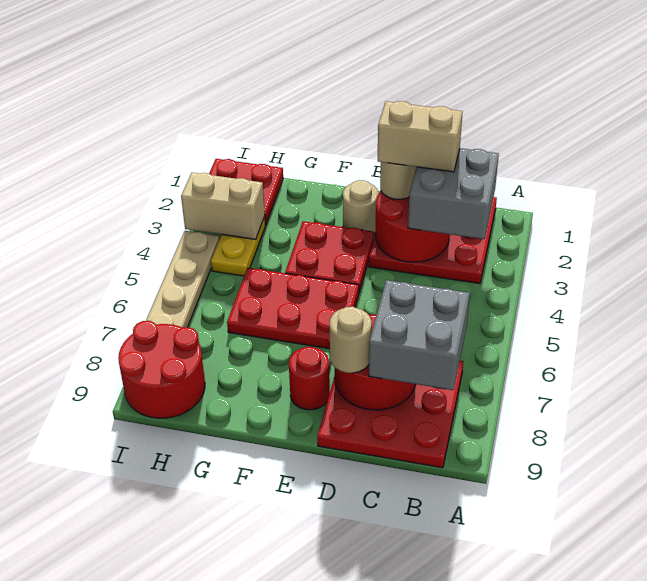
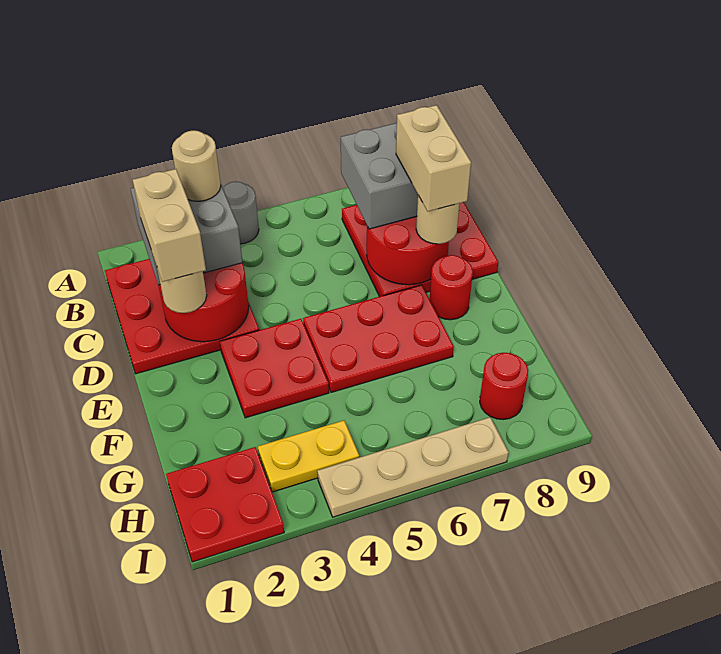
none -> grey 1x1 round brick [222,182,259,244]
tan 1x1 round brick [343,180,379,234] -> tan 1x1 round brick moved to [172,130,221,201]
red 2x3 plate [227,268,359,349] -> red 2x3 plate turned to [303,285,454,392]
tan 1x2 brick [181,172,265,239] -> tan 1x2 brick moved to [396,105,471,211]
red 2x2 round brick [118,321,205,418] -> red 1x1 round brick [480,353,528,420]

